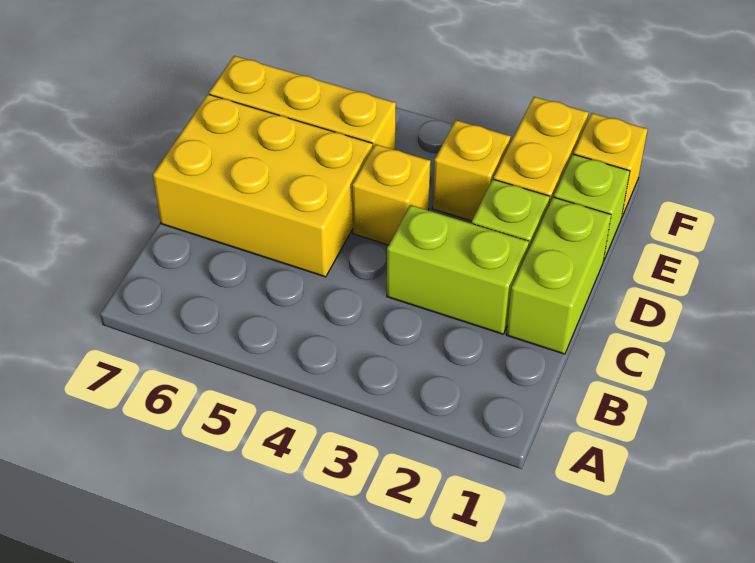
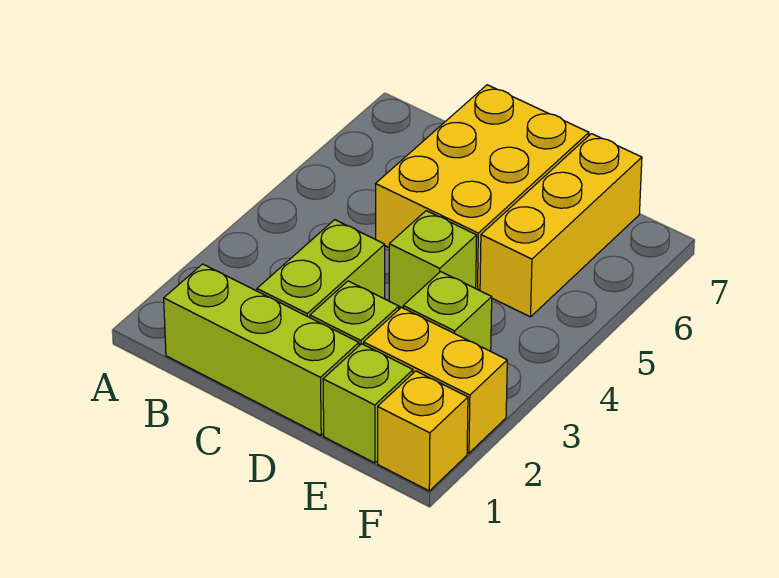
lime 1x2 brick [506,197,611,354] -> lime 1x3 brick [164,264,359,435]
yellow 1x1 brick [352,144,431,245] -> lime 1x1 brick [389,211,477,308]
yellow 1x1 brick [432,120,511,221] -> lime 1x1 brick [403,272,492,351]

